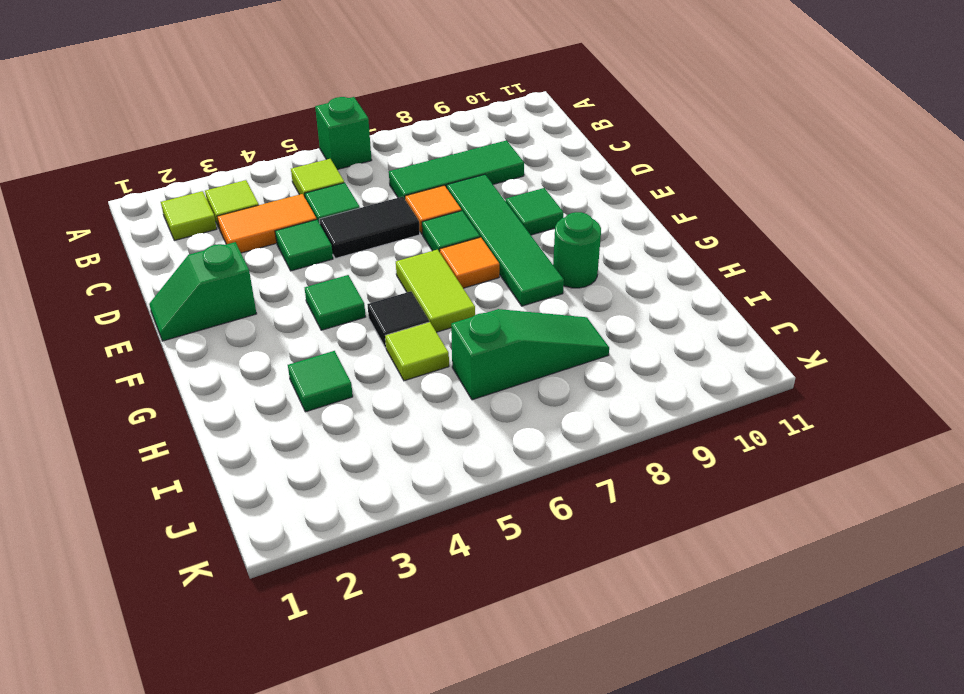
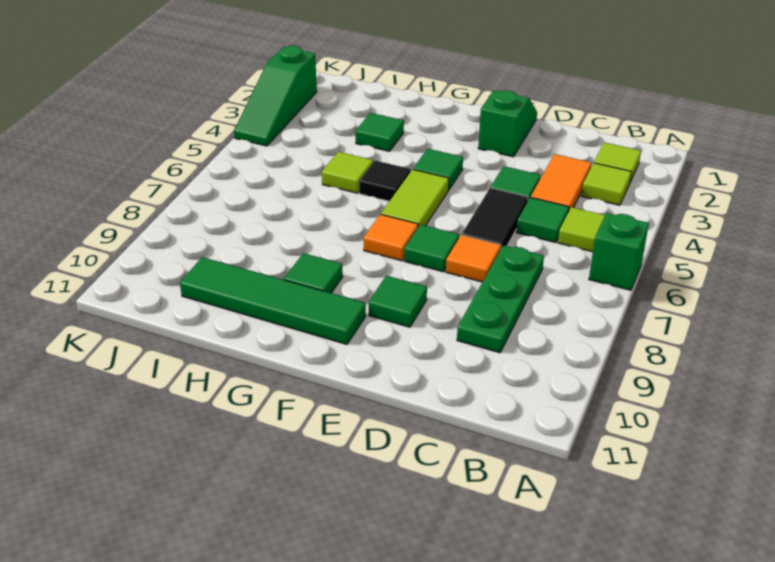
green 1x3 tile [389,140,524,199] -> green 1x3 plate [457,245,544,353]
green 1x4 tile [446,174,564,306] -> green 1x4 tile moved to [180,257,366,344]
lime 1x2 tile [396,250,475,332] -> lime 1x2 tile turned to [381,169,449,227]
green 1x1 round brick [553,212,601,288] -> green 1x1 tile [284,253,343,293]
green 1x3 slope [451,309,609,400] -> green 1x3 slope moved to [234,46,317,146]

